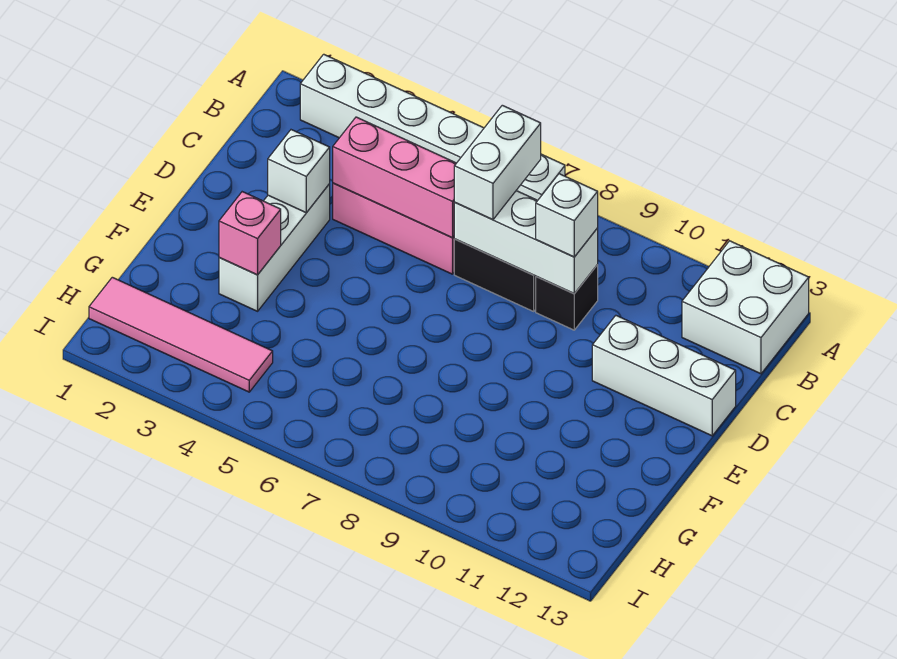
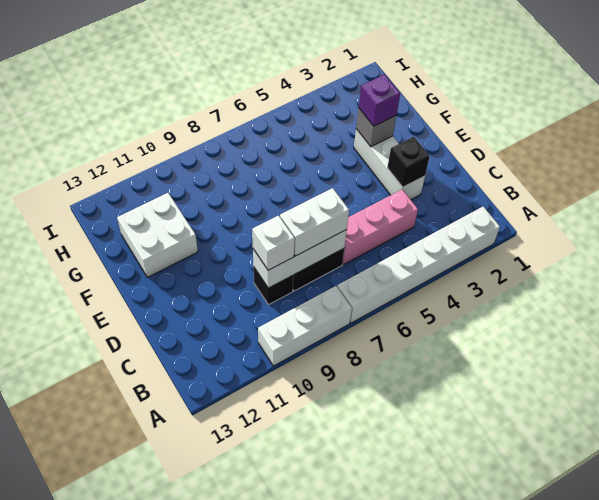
white 2x2 brick [682,241,809,374] -> white 2x2 brick moved to [117,193,198,277]
white 1x2 brick [454,105,541,220] -> white 1x2 brick turned to [280,188,349,256]
pink 1x3 brick [333,117,456,238] -> none
white 1x1 brick [268,130,330,213] -> black 1x1 brick [387,137,430,187]
white 1x3 brick [592,316,736,436] -> white 1x3 brick moved to [258,286,352,366]
pink 1x1 brick [219,192,281,275] -> grey 1x1 brick [356,108,396,147]
none -> purple 1x1 brick [359,75,400,126]
pink 1x4 tile [89,277,273,392] -> none

